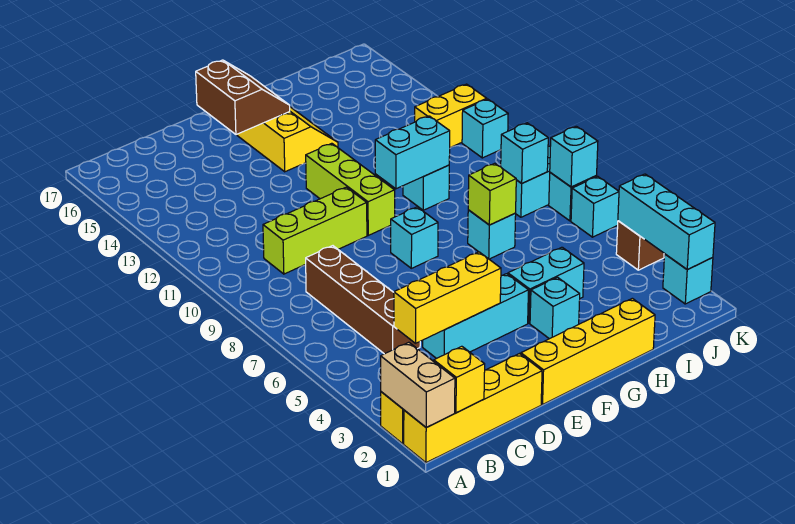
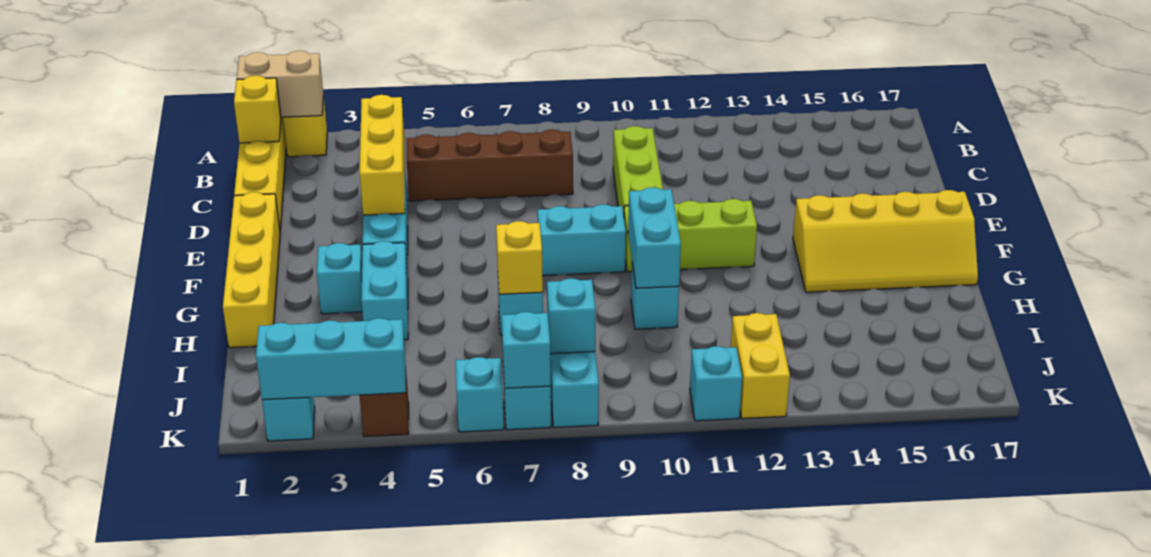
brown 2x2 slope [196,60,290,135] -> none
cyan 1x1 brick [391,207,438,268] -> cyan 1x2 brick [538,204,626,276]
lime 1x1 brick [468,163,516,225] -> yellow 1x1 brick [496,221,543,294]

